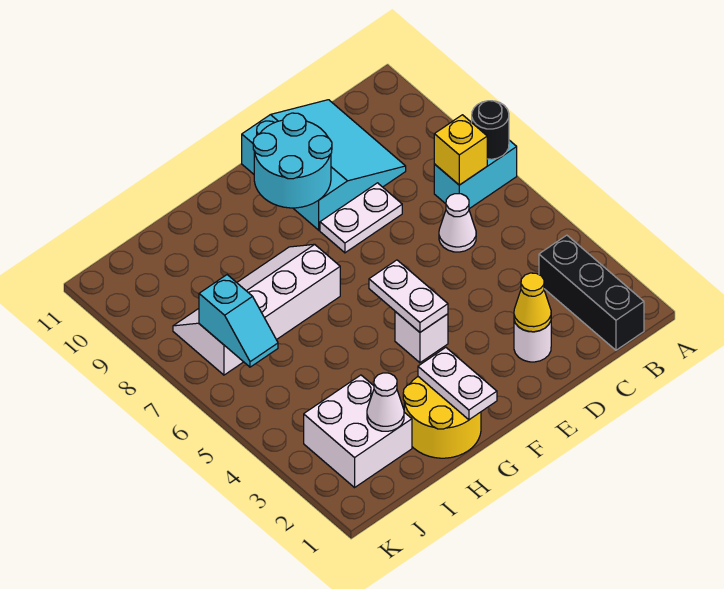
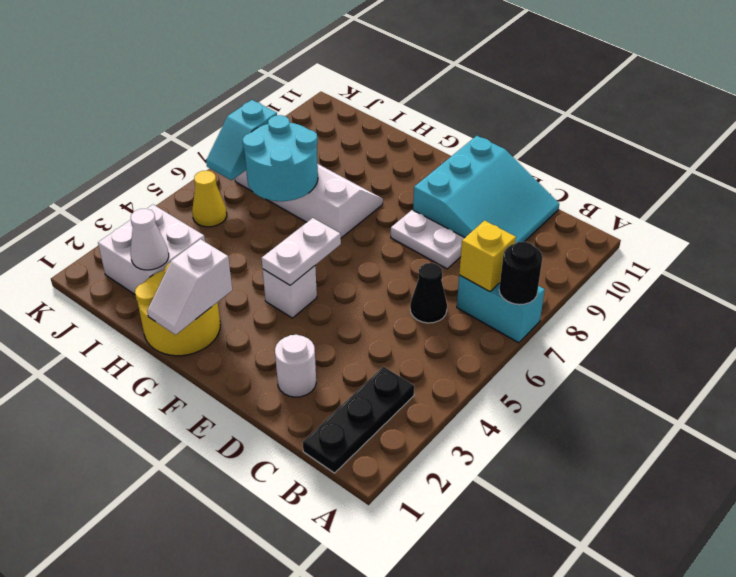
black 1x3 brick [539,235,644,350] -> black 1x3 plate [303,367,414,473]
white 1x1 cone [439,194,476,252] -> black 1x1 cone [410,263,447,323]
yellow 1x1 cone [514,273,551,332] -> yellow 1x1 cone moved to [192,171,227,227]
cyan 2x2 round brick [253,113,332,208] -> cyan 2x2 round brick moved to [243,115,318,201]
white 1x2 plate [418,348,497,420] -> white 1x2 slope [147,239,232,335]

